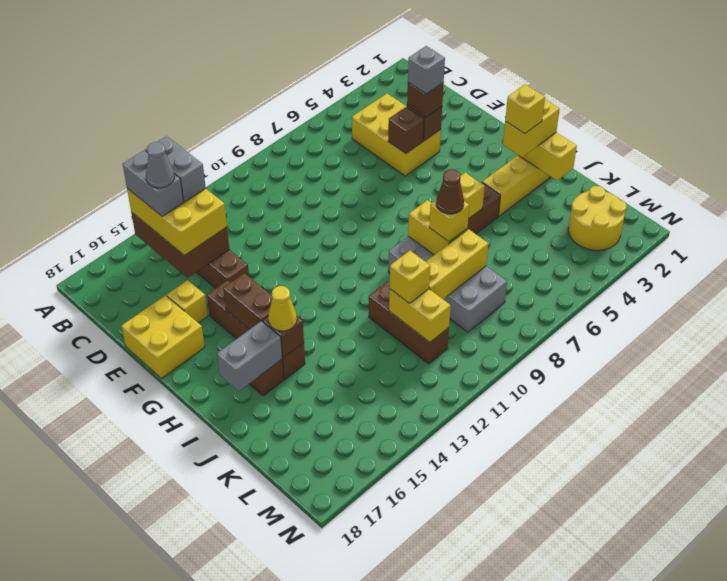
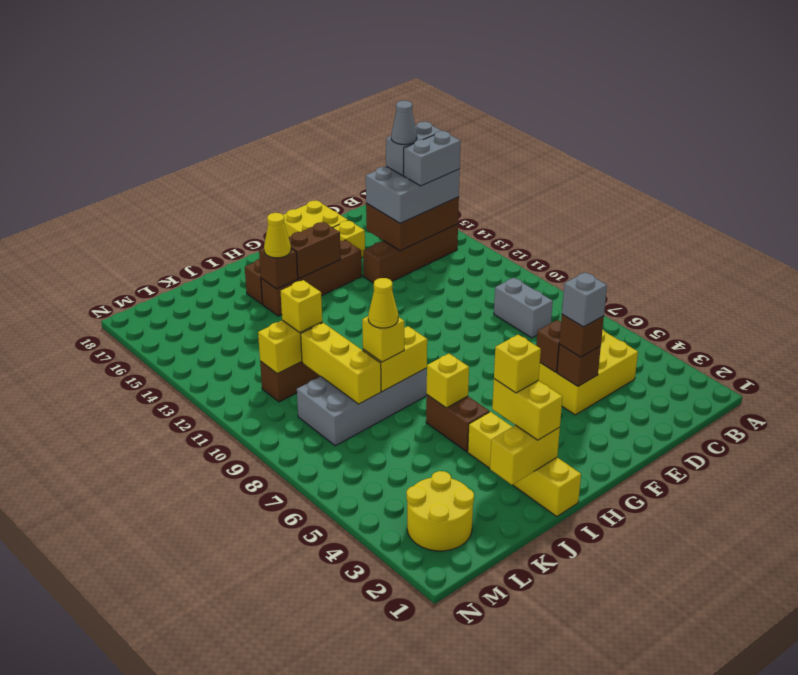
yellow 2x3 brick [127,188,227,256] -> grey 2x3 brick [366,166,460,223]
grey 1x2 brick [217,321,282,391] -> grey 1x2 brick moved to [494,278,553,338]
brown 1x1 cone [436,169,464,214] -> yellow 1x1 cone [368,278,398,328]

